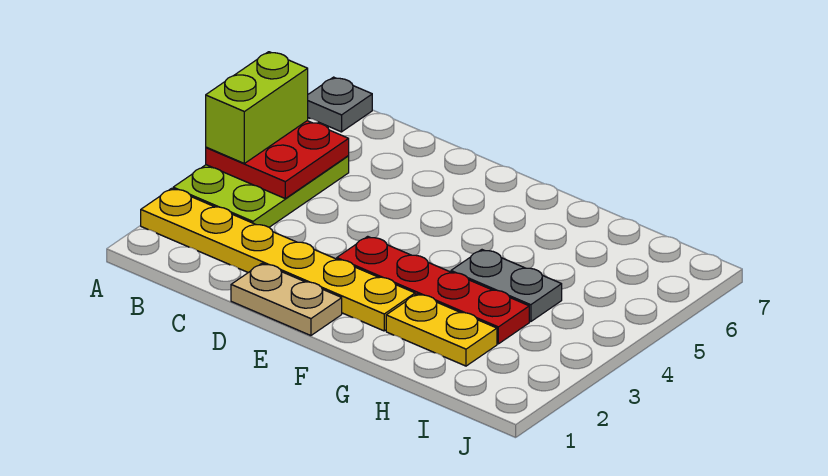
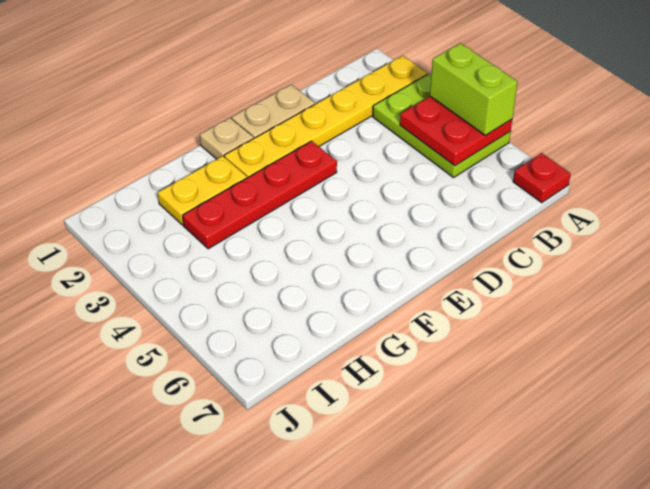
grey 1x1 plate [308,77,372,132] -> red 1x1 plate [513,153,571,203]
none -> tan 1x1 plate [200,118,254,159]
grey 1x2 plate [451,250,562,322] -> none

